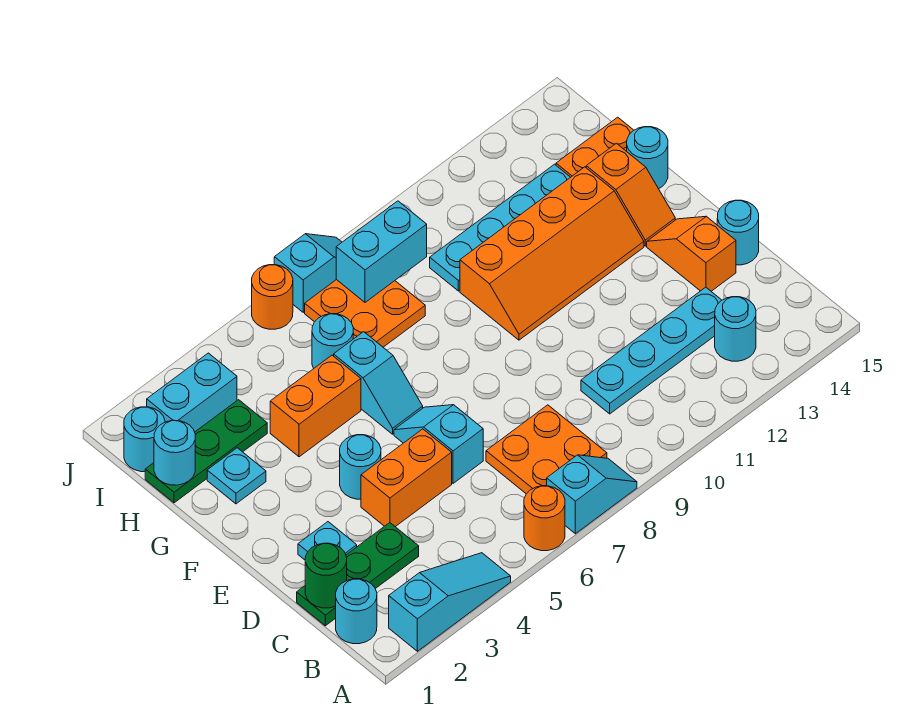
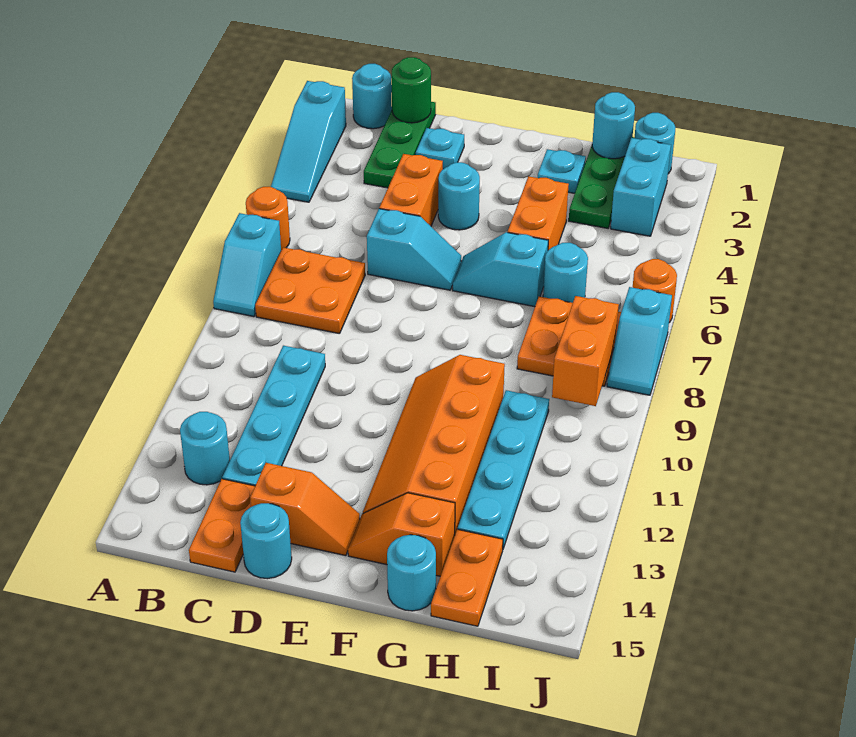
none -> orange 1x2 plate [189,479,255,572]
cyan 1x2 brick [336,201,427,302] -> orange 1x2 brick [552,296,619,406]

